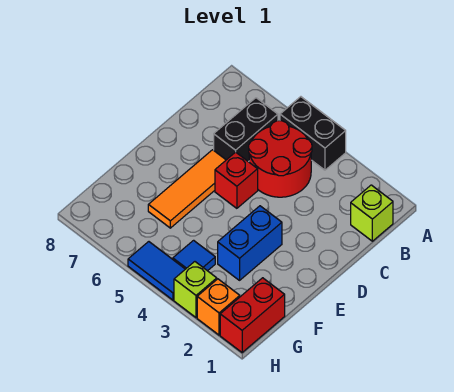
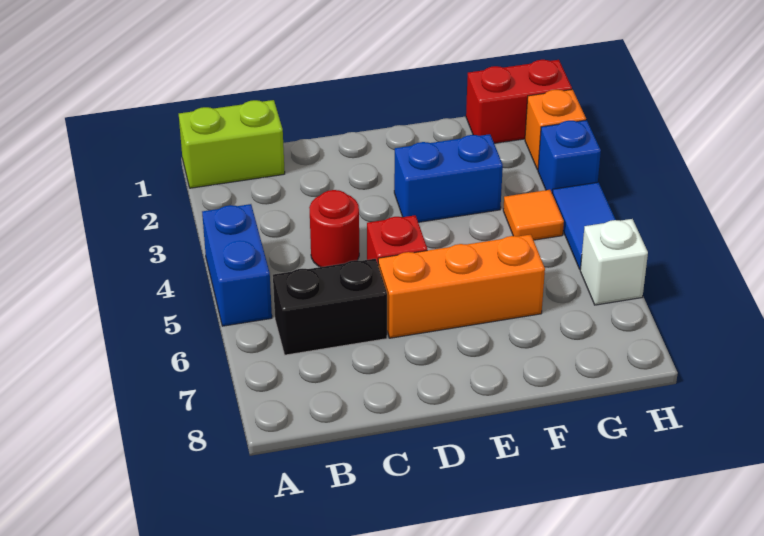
black 1x2 brick [280,97,346,170] -> blue 1x2 brick [202,204,272,326]
lime 1x1 brick [351,185,393,241] -> lime 1x2 brick [179,100,285,188]
red 2x2 round brick [249,121,312,197] -> red 1x1 round brick [309,190,359,267]
orange 1x3 tile [148,150,226,228] -> orange 1x3 brick [378,235,545,338]
blue 1x1 tile [173,240,215,271] -> orange 1x1 tile [503,190,564,240]
lime 1x1 brick [174,262,217,318] -> blue 1x1 brick [538,120,601,192]
none -> white 1x1 brick [580,219,648,305]

